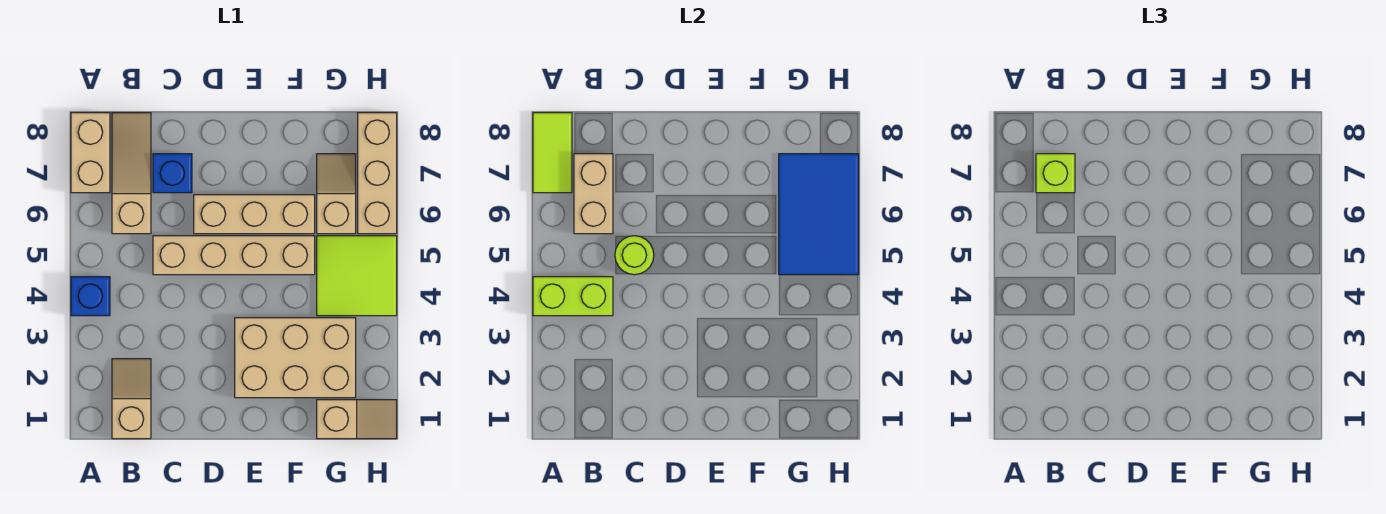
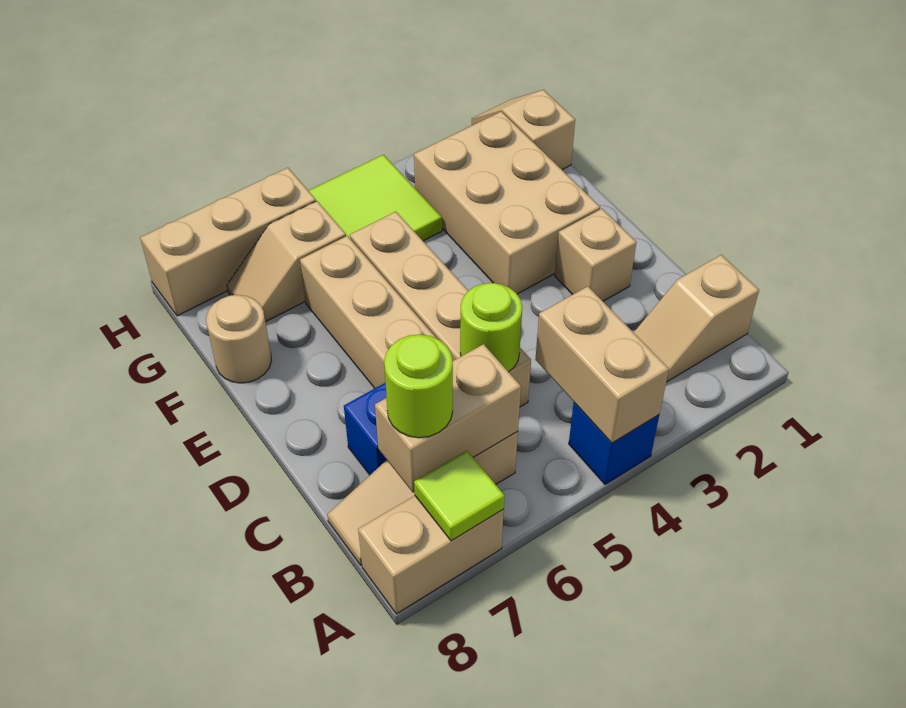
lime 1x2 brick [533,277,613,316] -> tan 1x2 brick [535,286,669,443]
lime 1x2 tile [533,113,572,193] -> lime 1x1 tile [414,451,504,541]
lime 1x1 brick [1036,154,1075,193] -> lime 1x1 round brick [384,334,453,438]
none -> tan 1x1 brick [555,209,637,301]
none -> tan 1x1 round brick [206,295,271,383]
blue 2x3 tile [779,154,859,275] -> none

